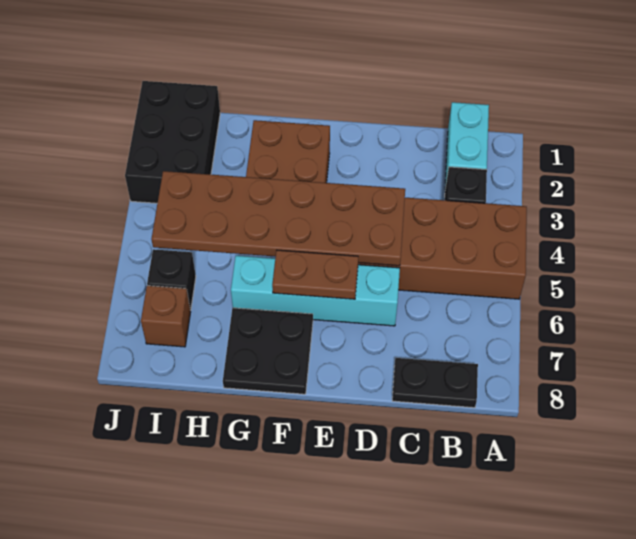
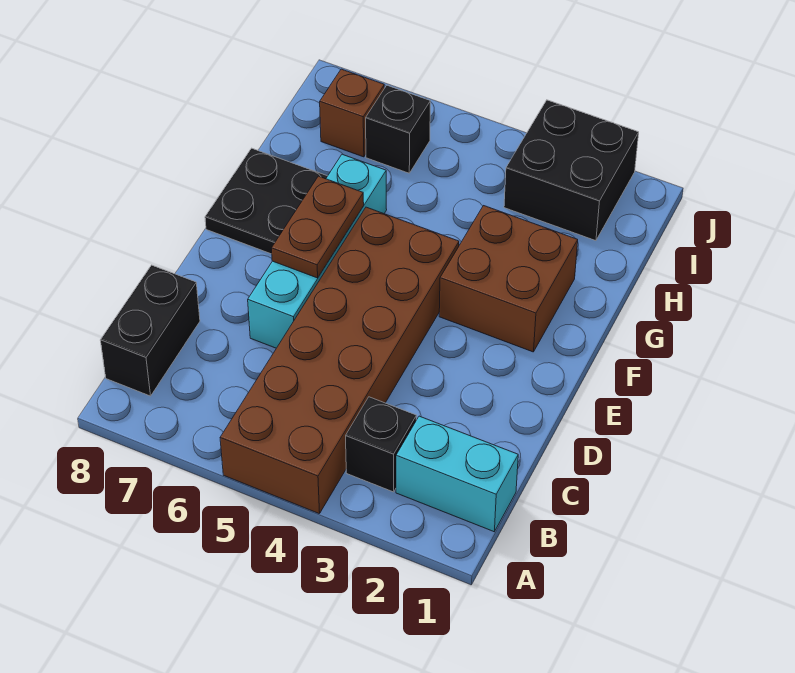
black 1x2 plate [392,358,478,408] -> black 1x2 brick [100,265,200,396]
brown 2x6 plate [151,171,405,266] -> none
black 2x3 brick [125,81,220,203] -> black 2x2 brick [504,100,639,241]

